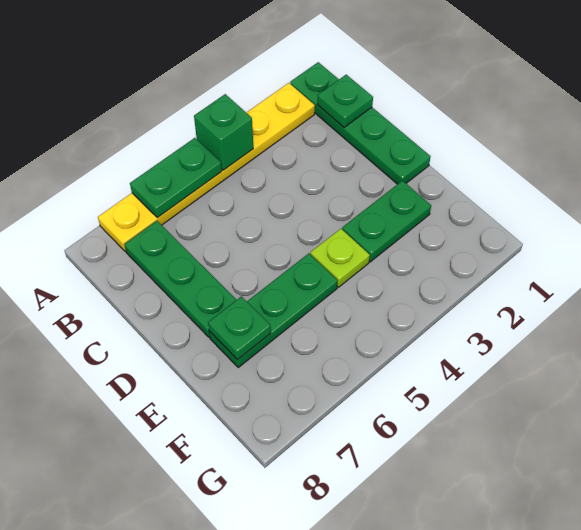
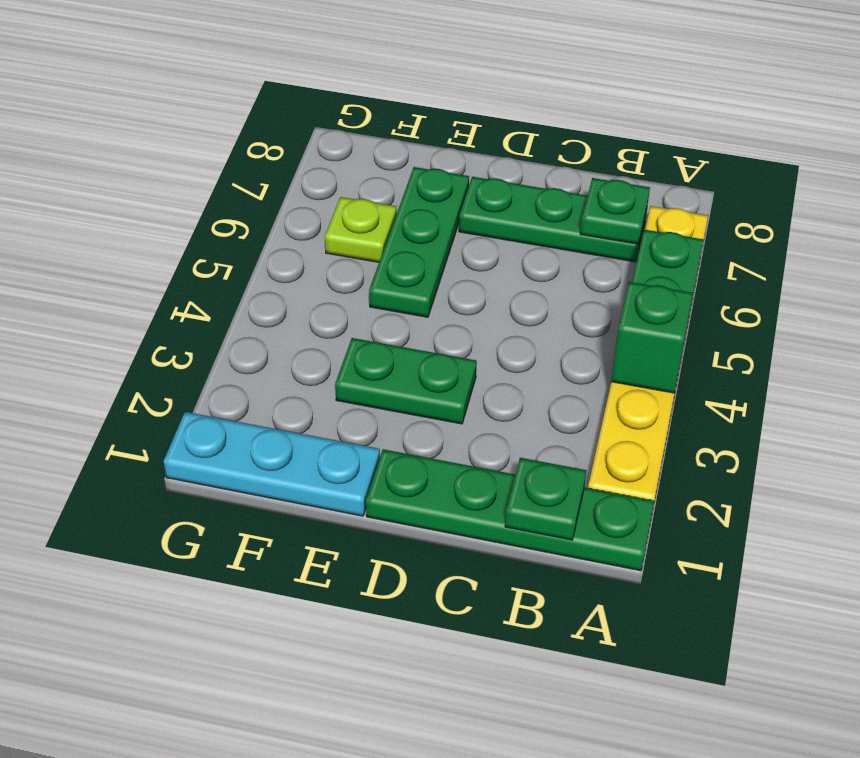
none -> cyan 1x3 plate [164,412,380,516]
green 1x2 plate [342,181,431,262] -> green 1x2 plate turned to [335,338,477,424]
lime 1x1 plate [310,229,370,287] -> lime 1x1 plate moved to [325,197,397,262]
green 1x1 plate [208,296,271,360] -> green 1x1 plate moved to [580,178,650,244]

